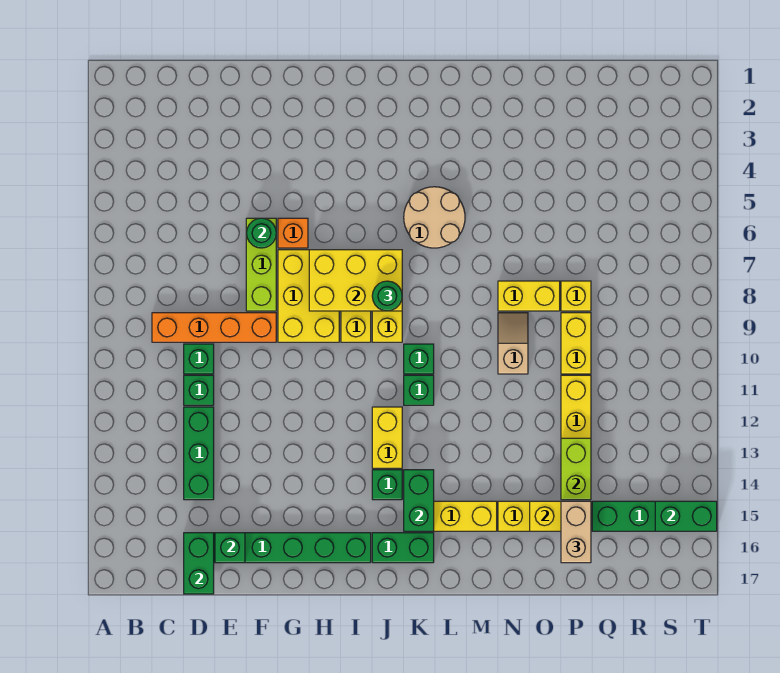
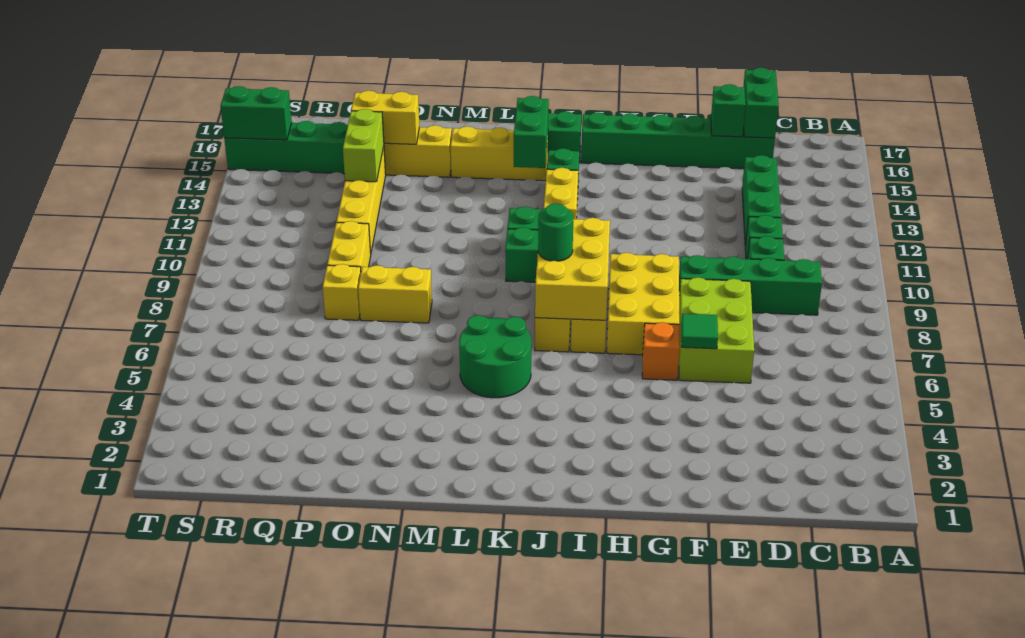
orange 1x4 brick [152,313,276,342] -> green 1x4 brick [679,255,822,315]
lime 1x3 brick [246,218,276,311] -> lime 2x3 brick [679,277,754,383]
green 1x1 round brick [246,218,276,248] -> green 1x1 tile [681,314,718,349]
yellow 2x3 brick [309,250,402,311] -> yellow 2x3 brick turned to [535,218,610,320]
tan 2x2 round brick [404,187,465,248] -> green 2x2 round brick [459,315,531,398]
tan 1x2 slope [498,313,528,374] -> none
tan 1x2 brick [561,501,591,563] -> none

